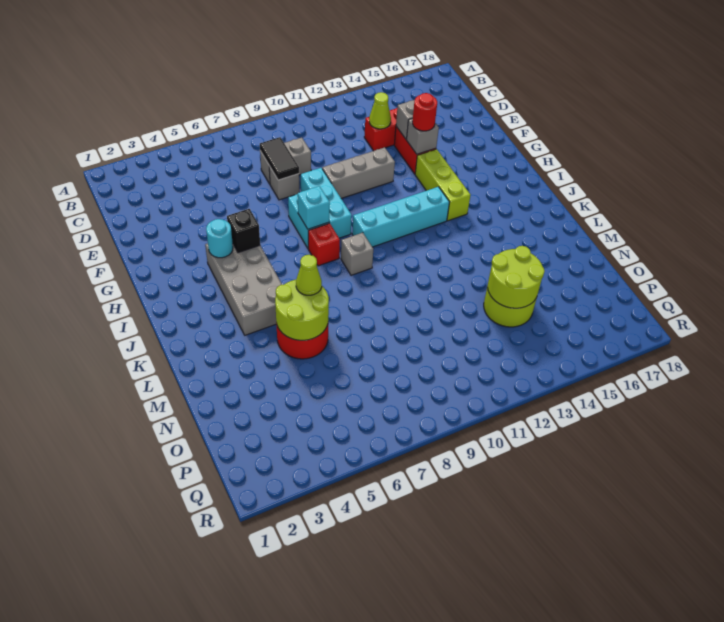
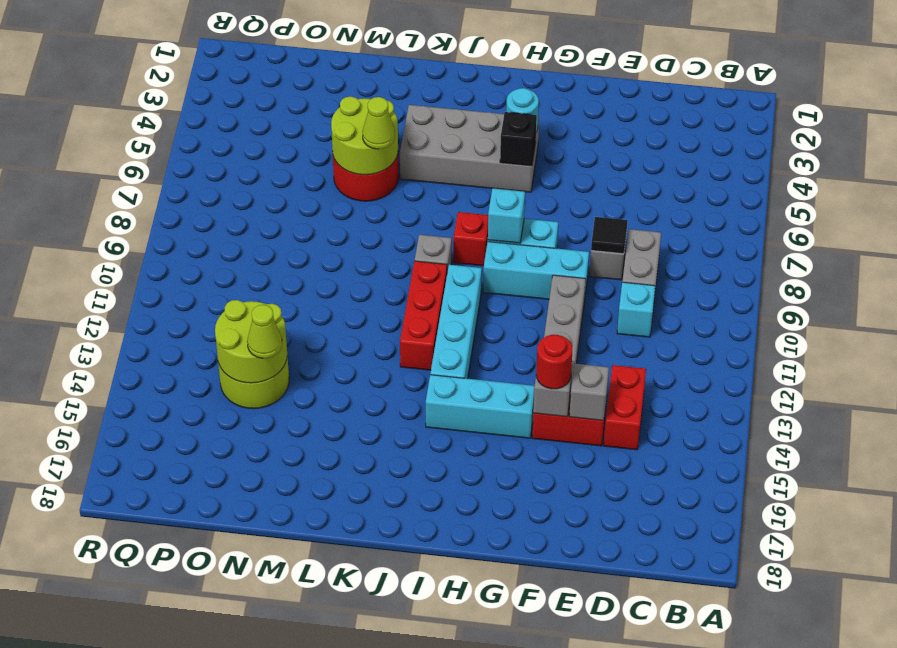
black 1x2 tile [260,137,299,180] -> black 1x1 tile [591,217,628,254]
none -> cyan 1x1 brick [617,282,655,337]
lime 1x1 cone [369,92,391,129] -> lime 1x1 cone moved to [247,305,282,358]
lime 1x3 brick [415,149,470,221] -> cyan 1x3 brick [426,375,534,438]
none -> red 1x3 brick [400,261,447,370]

